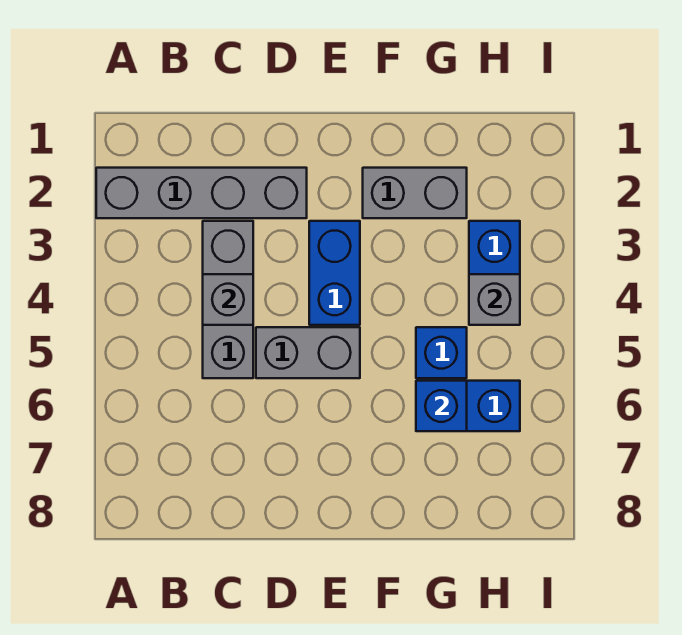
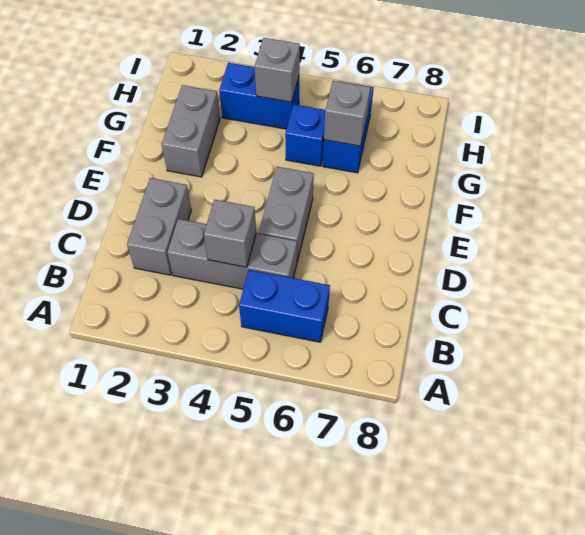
grey 1x4 brick [96,168,307,218] -> grey 1x2 brick [127,178,191,275]
blue 1x2 brick [309,221,360,325] -> blue 1x2 brick moved to [239,270,330,342]
blue 1x1 brick [416,381,467,431] -> grey 1x1 brick [324,81,371,146]

